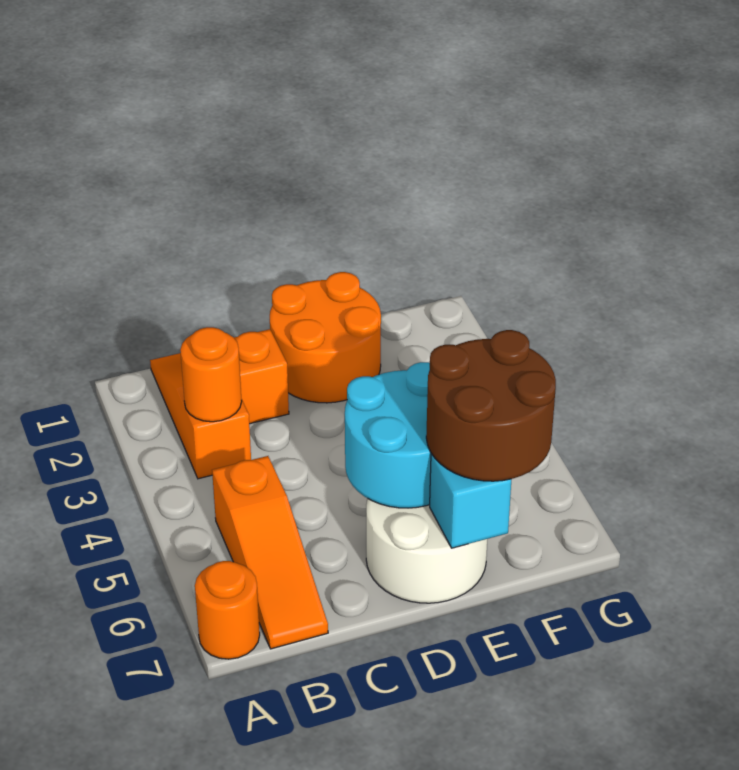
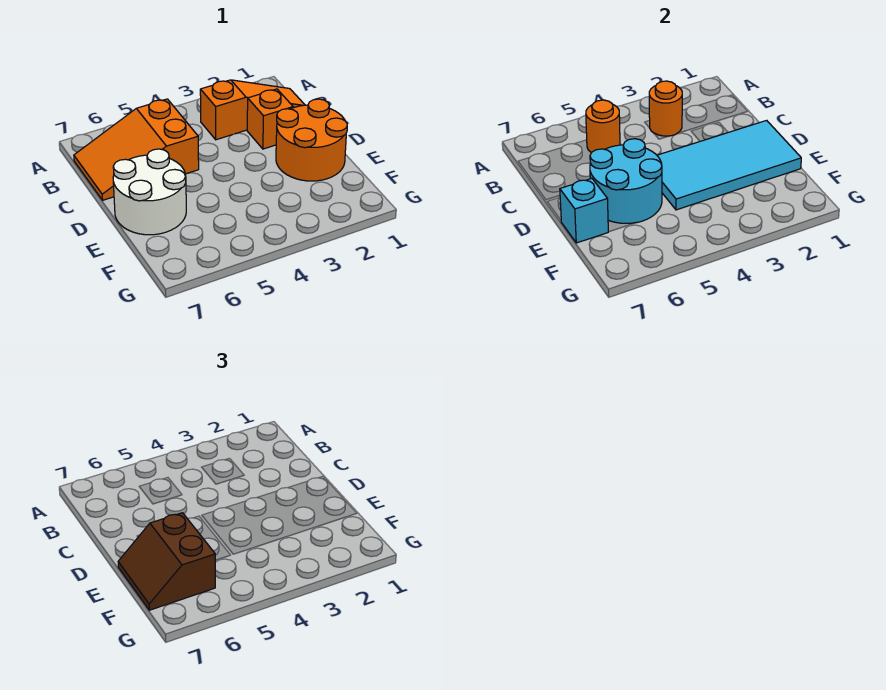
orange 1x1 round brick [195,561,260,659] -> orange 1x1 round brick moved to [586,100,620,153]
orange 1x3 slope [212,456,328,649] -> orange 2x3 slope [74,99,199,200]
none -> cyan 2x4 tile [657,120,801,210]
brown 2x2 round brick [426,330,556,481] -> brown 2x2 slope [118,513,215,610]

